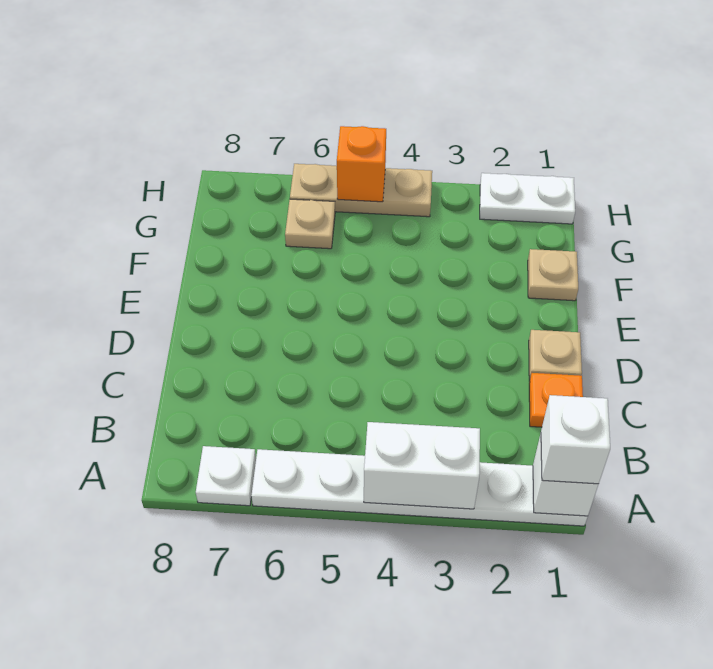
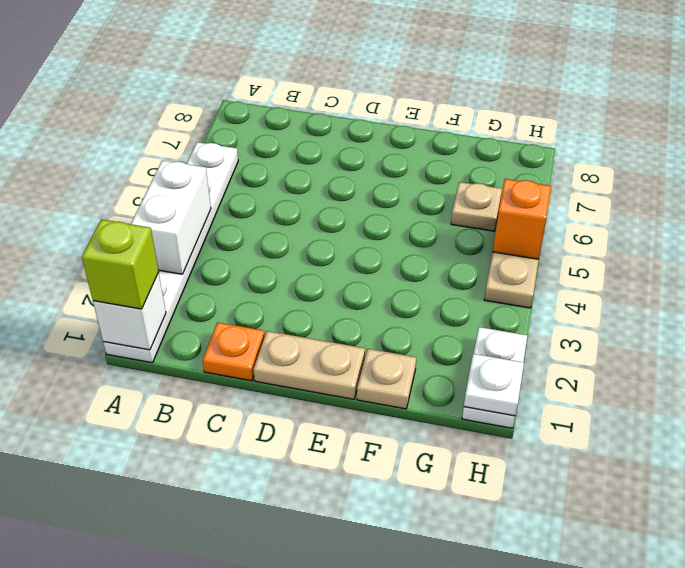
white 1x1 brick [541,395,610,484] -> lime 1x1 brick [82,219,159,309]
white 1x1 plate [196,446,256,506] -> white 1x1 plate moved to [464,354,524,416]
tan 1x1 plate [529,330,582,381] -> tan 1x2 plate [253,331,365,399]

